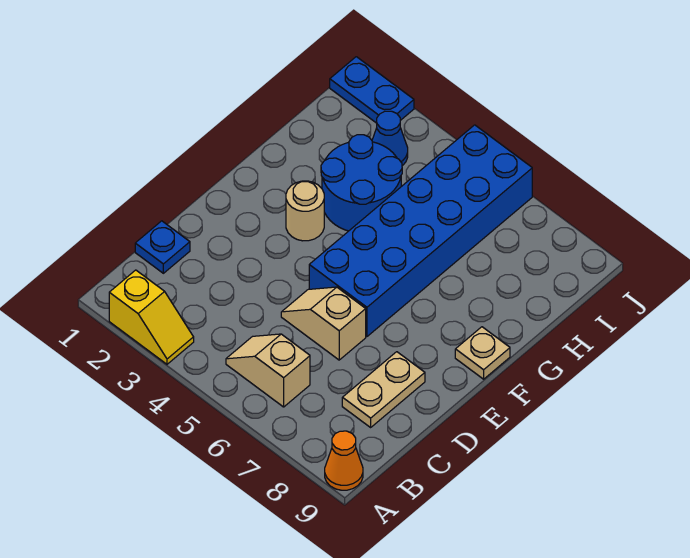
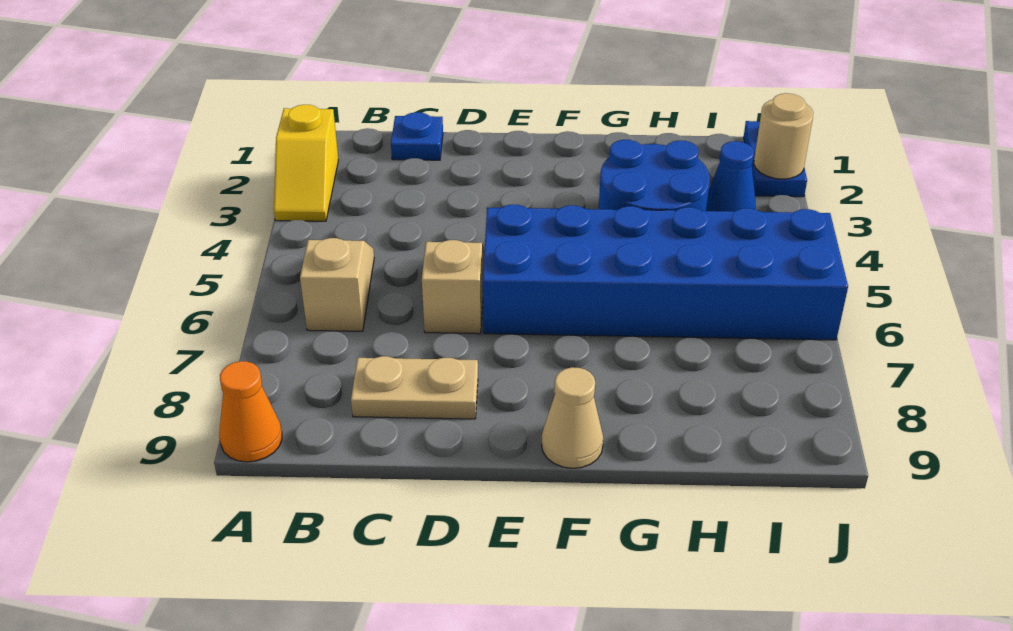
tan 1x1 round brick [286,181,324,241] -> tan 1x1 round brick moved to [754,93,813,179]
tan 1x1 plate [455,327,510,379] -> tan 1x1 cone [541,367,603,468]

